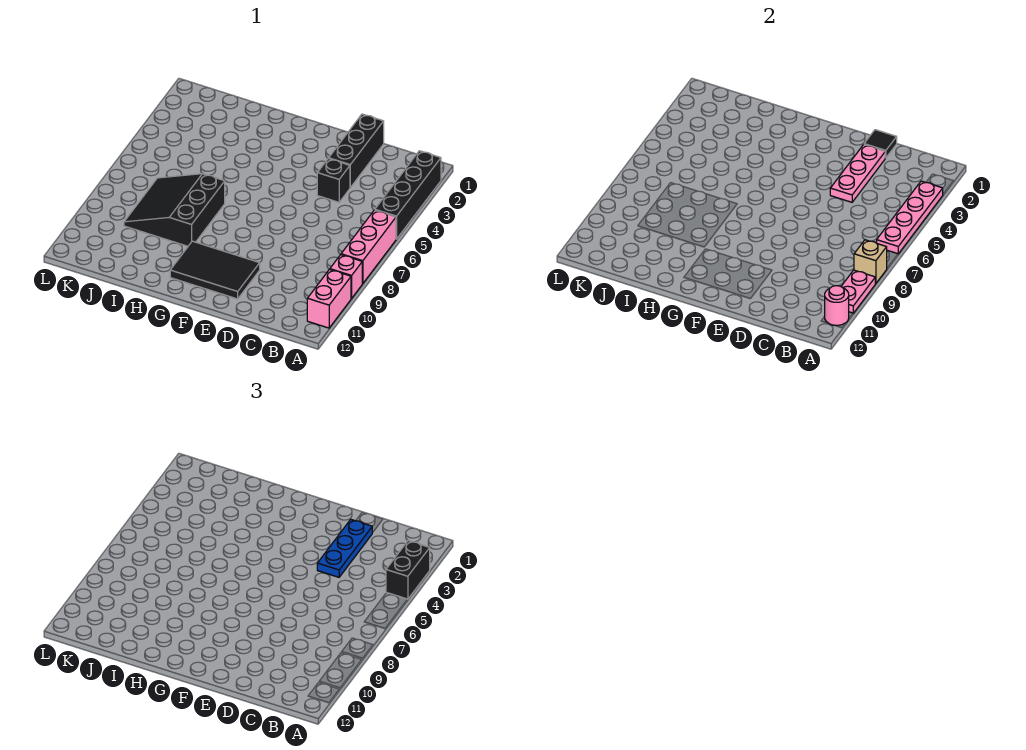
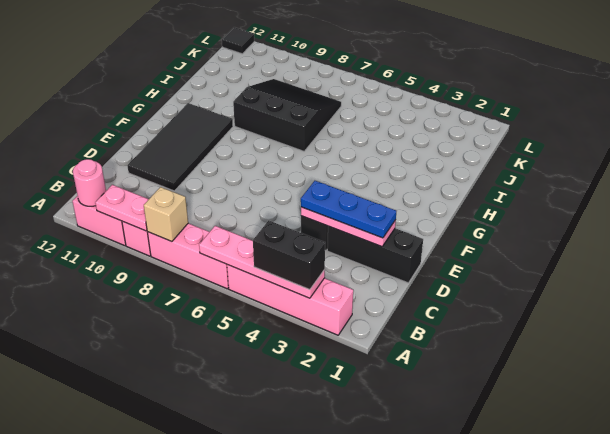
black 1x4 brick [375,151,441,239] -> pink 1x4 brick [227,265,353,335]
black 1x1 tile [864,130,897,158] -> black 1x1 tile moved to [222,27,254,54]
black 2x3 tile [170,241,260,299] -> black 2x4 tile [127,103,233,191]

